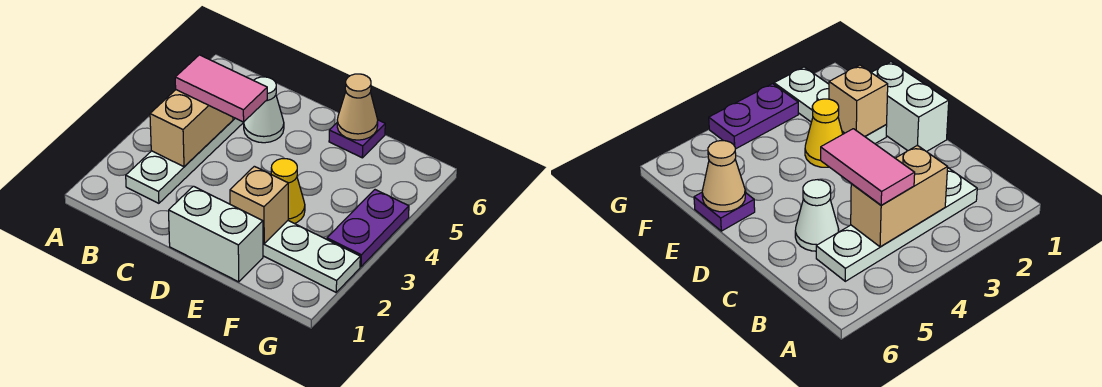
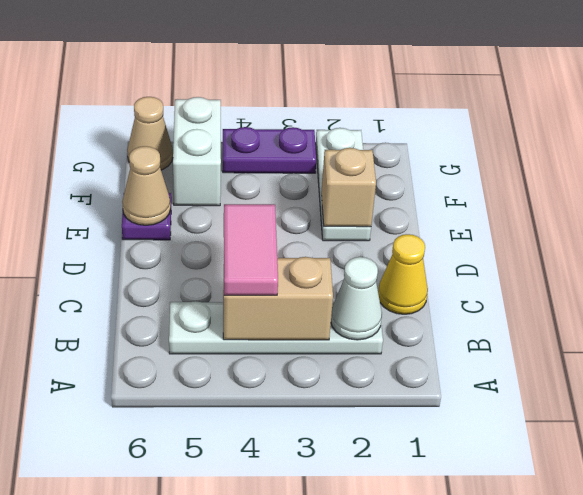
white 1x1 cone [244,77,284,143] -> white 1x1 cone moved to [331,257,382,340]
white 1x2 brick [169,186,263,282] -> white 1x2 brick moved to [173,97,221,206]
yellow 1x1 cone [271,159,305,223] -> yellow 1x1 cone moved to [378,234,428,314]
none -> tan 1x1 cone [127,97,173,170]

